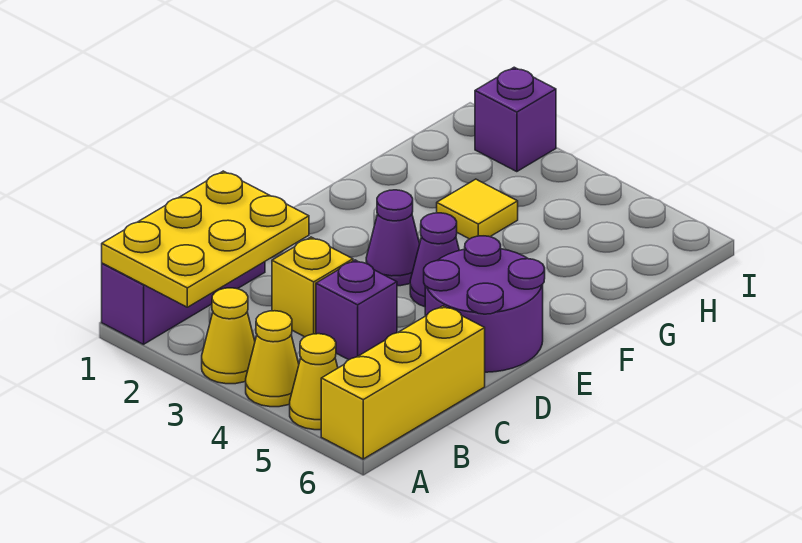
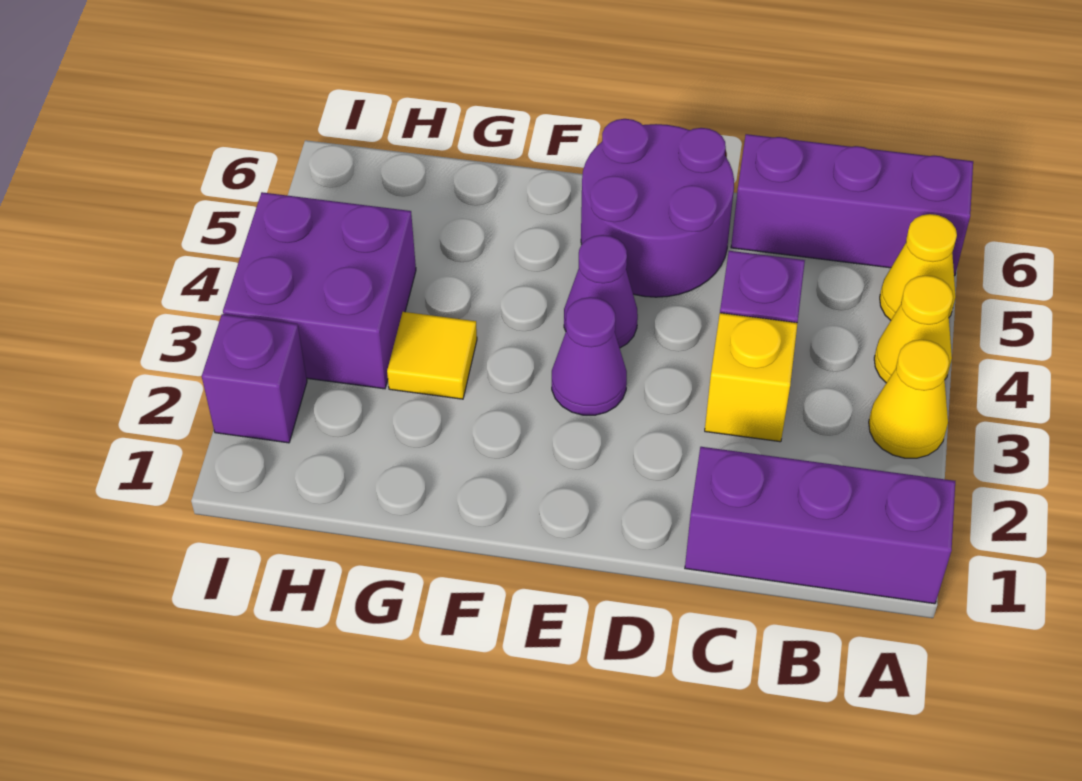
yellow 2x3 plate [102,171,309,307] -> none
yellow 1x3 brick [321,306,485,459] -> purple 1x3 brick [731,134,973,276]
none -> purple 2x2 brick [223,192,416,389]

